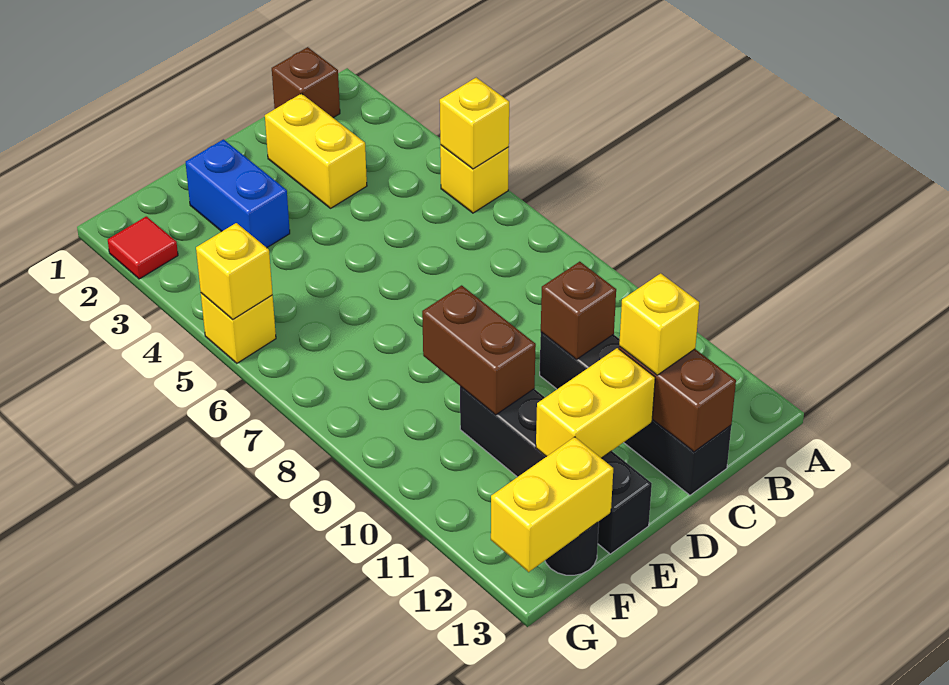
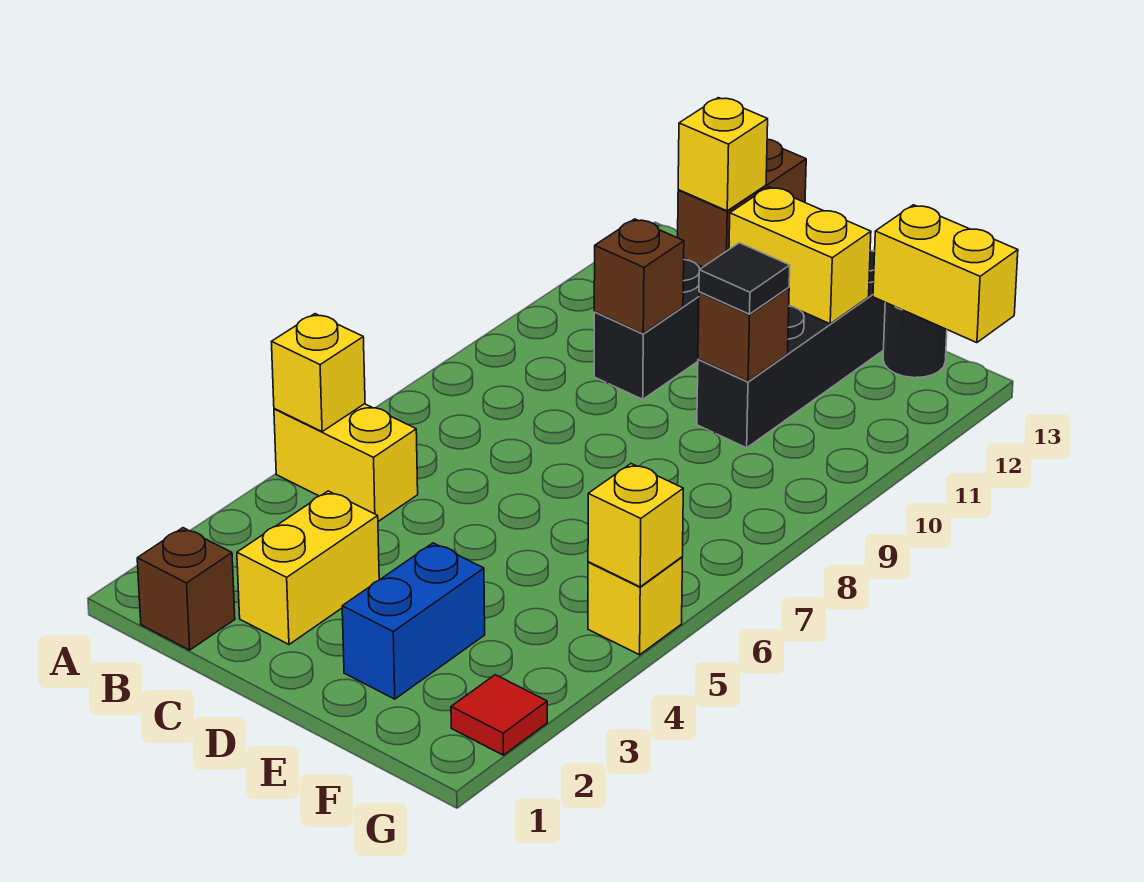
yellow 1x1 brick [440,145,509,213] -> yellow 1x2 brick [274,404,418,521]
brown 1x2 brick [422,285,536,415] -> brown 1x1 brick [698,288,789,381]
none -> black 1x1 tile [699,243,790,314]

